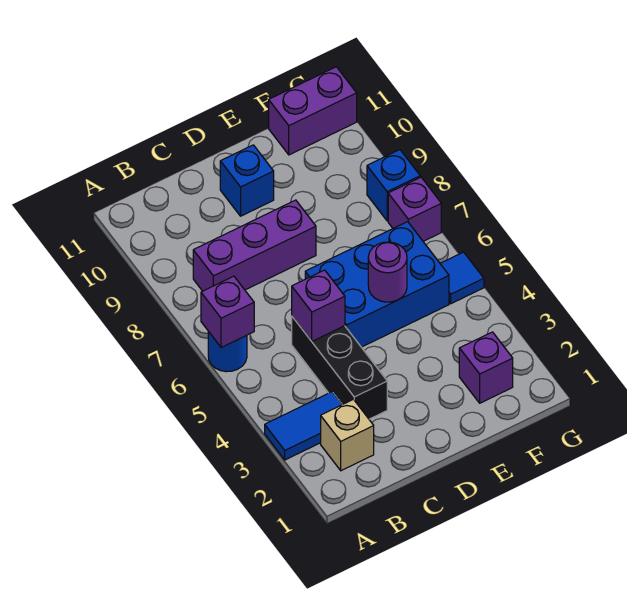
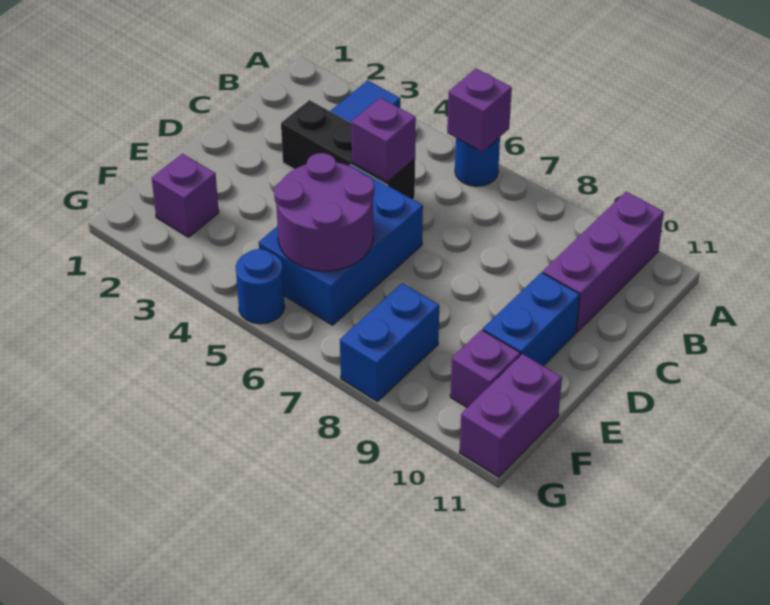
tan 1x1 brick [321,399,374,471] -> none
purple 1x3 brick [193,200,316,291] -> purple 1x3 brick moved to [543,192,664,332]
blue 1x1 brick [220,145,274,216] -> blue 1x2 brick [483,273,580,366]
purple 1x1 round brick [368,242,407,302] -> purple 2x2 round brick [274,153,374,271]
blue 1x1 tile [440,252,484,304] -> blue 1x1 round brick [236,249,285,324]
purple 1x1 brick [388,177,441,241] -> purple 1x1 brick moved to [450,330,520,407]
blue 1x1 brick [367,150,420,221] -> blue 1x2 brick [340,283,439,402]

